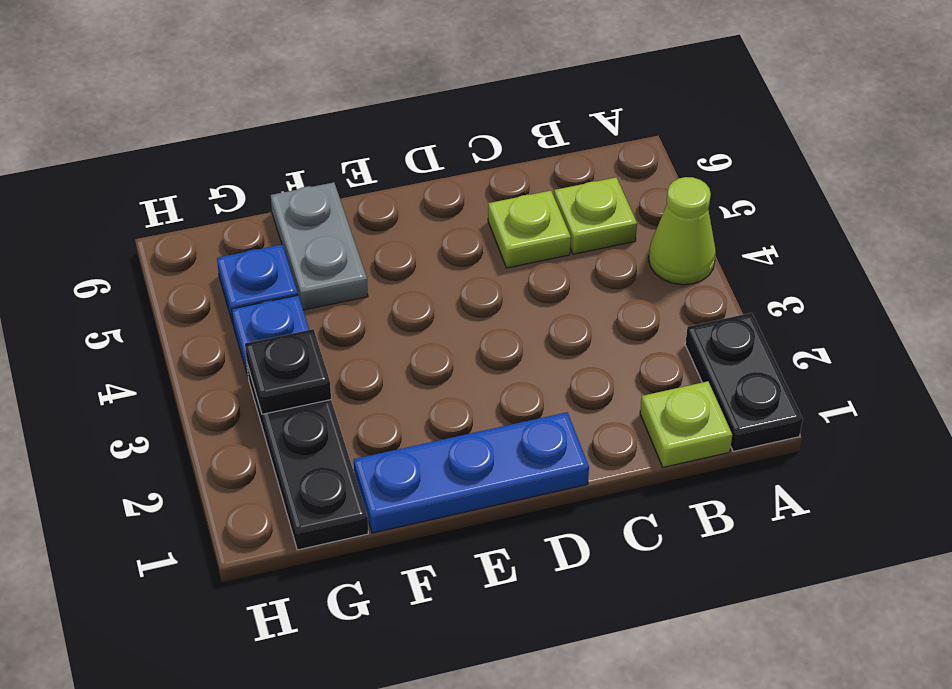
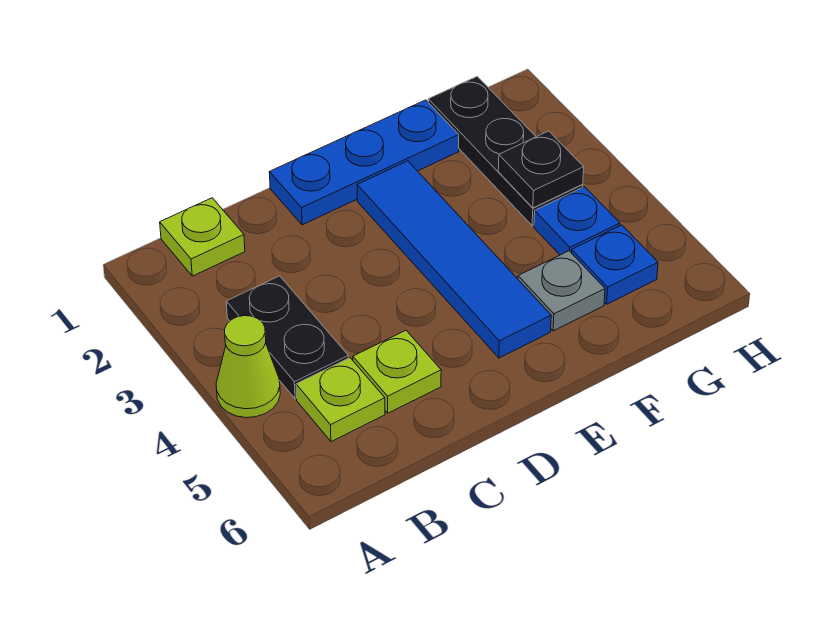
black 1x2 plate [685,313,803,451] -> black 1x2 plate moved to [226,276,349,399]
none -> blue 1x4 tile [357,161,551,358]
grey 1x2 plate [271,183,368,310] -> grey 1x1 plate [518,251,605,331]

